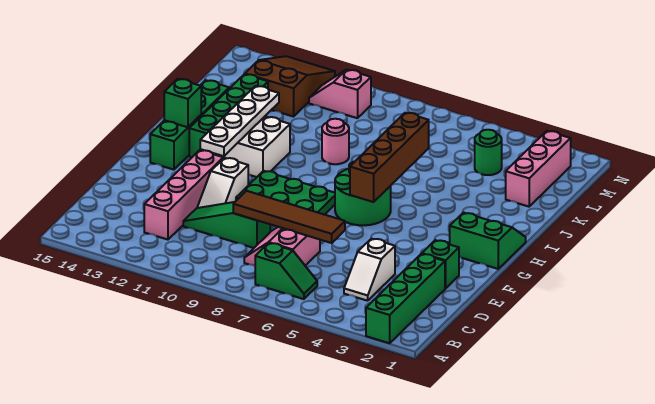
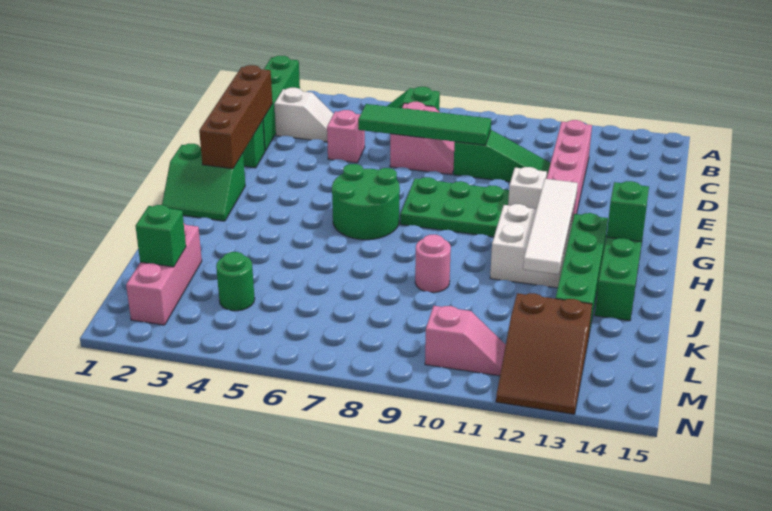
white 1x2 slope [344,239,395,301] -> white 1x2 slope turned to [274,88,333,142]
none -> pink 1x1 brick [327,110,365,163]
brown 1x4 tile [233,191,345,243] -> green 1x4 tile [358,104,491,145]
brown 1x4 brick [350,113,429,202] -> brown 1x4 brick moved to [199,65,272,169]
white 1x4 plate [200,86,279,156] -> white 1x4 tile [523,179,578,274]
none -> green 1x1 brick [136,205,186,267]

